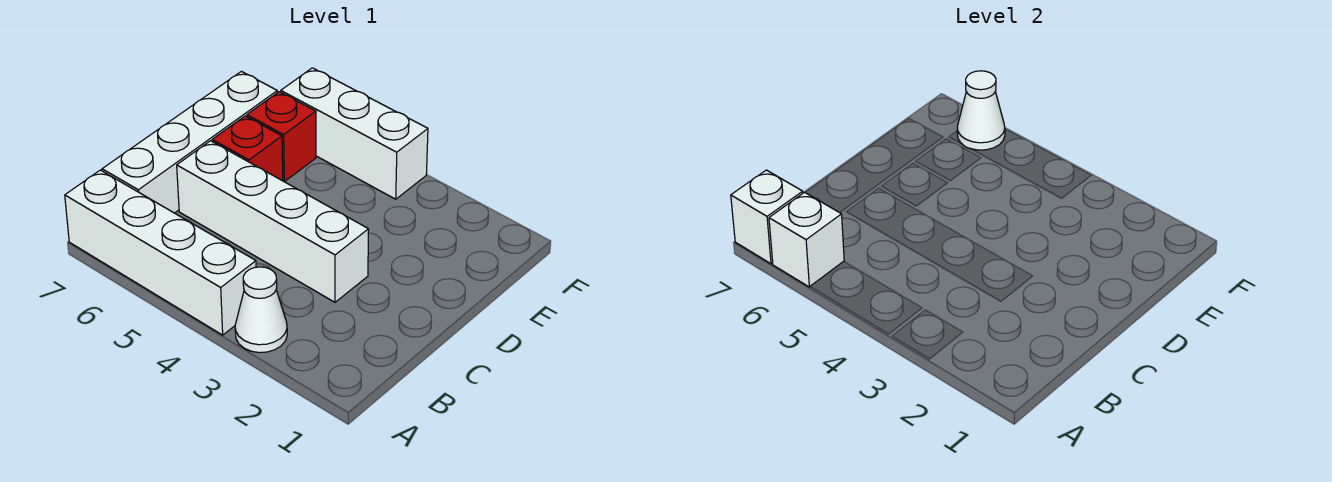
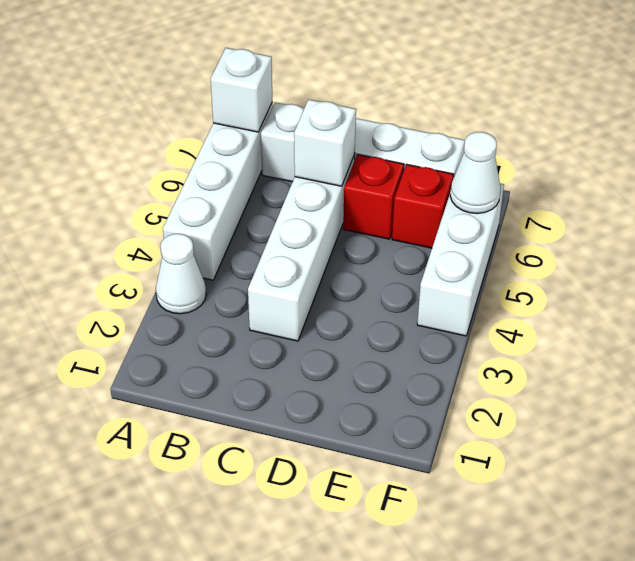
white 1x1 brick [769,192,844,287] -> white 1x1 brick moved to [294,99,356,186]

